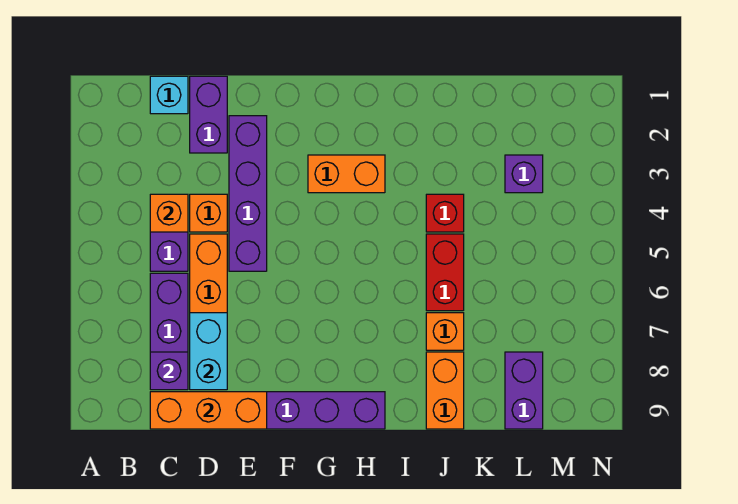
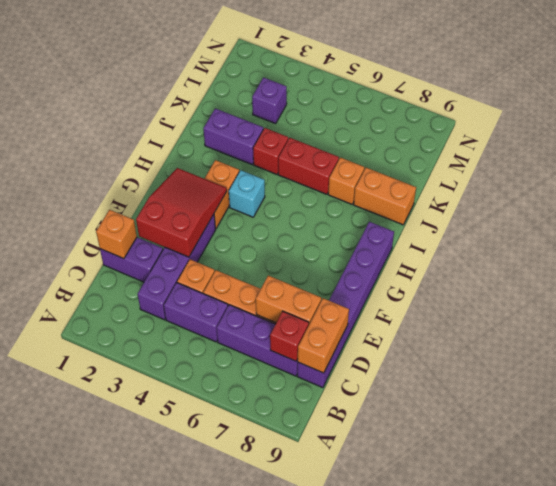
cyan 1x1 brick [150,76,188,114] -> cyan 1x1 brick moved to [229,170,265,217]
orange 1x1 brick [150,194,188,232] -> orange 1x1 brick moved to [96,210,137,259]
purple 1x1 brick [150,352,188,390] -> red 1x1 brick [270,311,309,361]
orange 1x3 brick [150,392,267,429] -> orange 1x2 brick [298,298,349,373]
cyan 1x2 brick [190,313,227,390] -> orange 1x2 brick [256,276,321,324]
purple 1x4 brick [229,116,267,271] -> purple 1x4 brick turned to [138,214,215,320]
none -> red 2x3 slope [136,168,227,257]
purple 1x2 brick [505,352,543,429] -> purple 1x2 brick moved to [203,108,263,165]

